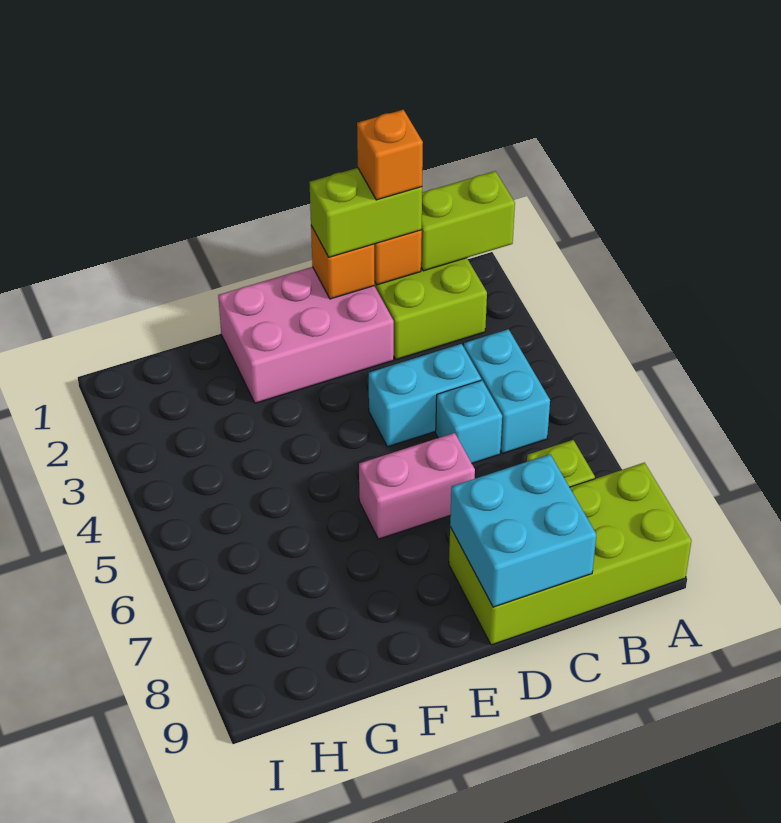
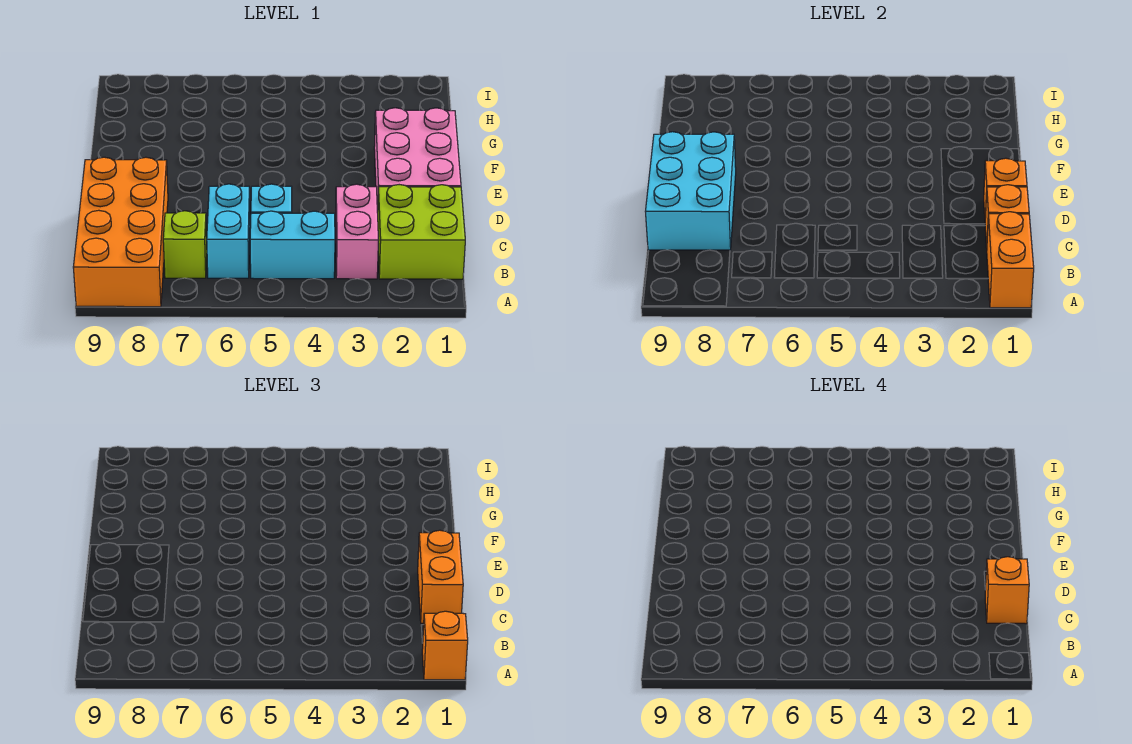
lime 1x2 brick [421,171,515,271] -> orange 1x2 brick [987,212,1034,308]
none -> orange 1x1 brick [422,611,468,680]
lime 2x4 brick [449,463,692,645] -> orange 2x4 brick [73,157,168,307]
lime 1x2 brick [309,168,422,257] -> orange 1x2 brick [418,530,463,623]
cyan 1x2 brick [369,344,481,447] -> cyan 1x2 brick moved to [207,184,250,278]
cyan 2x2 brick [450,454,596,607] -> cyan 2x3 brick [645,132,736,250]
pink 1x2 brick [359,433,475,539] -> pink 1x2 brick moved to [336,184,379,279]

